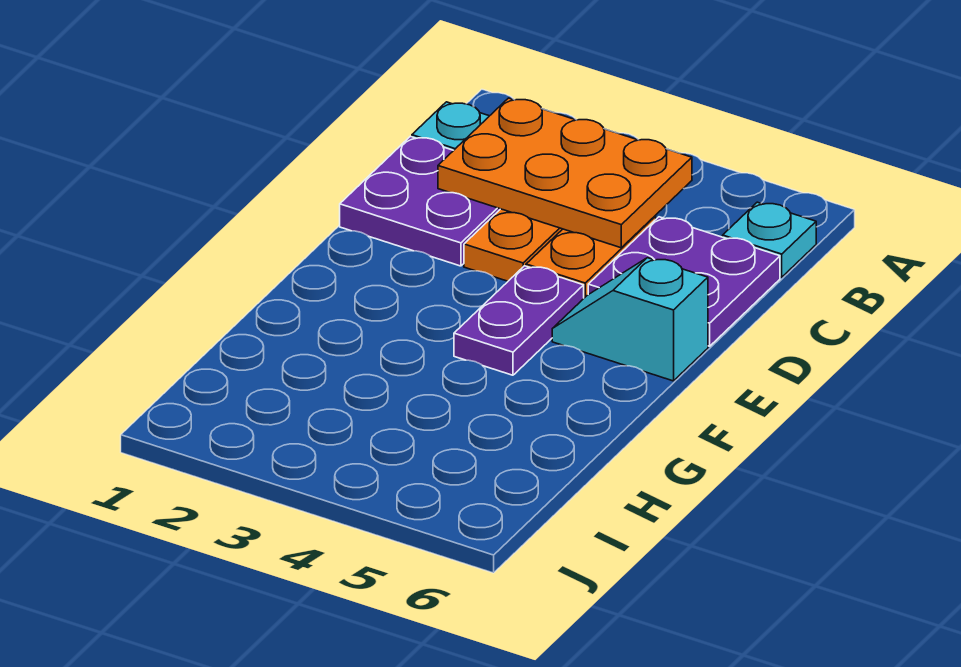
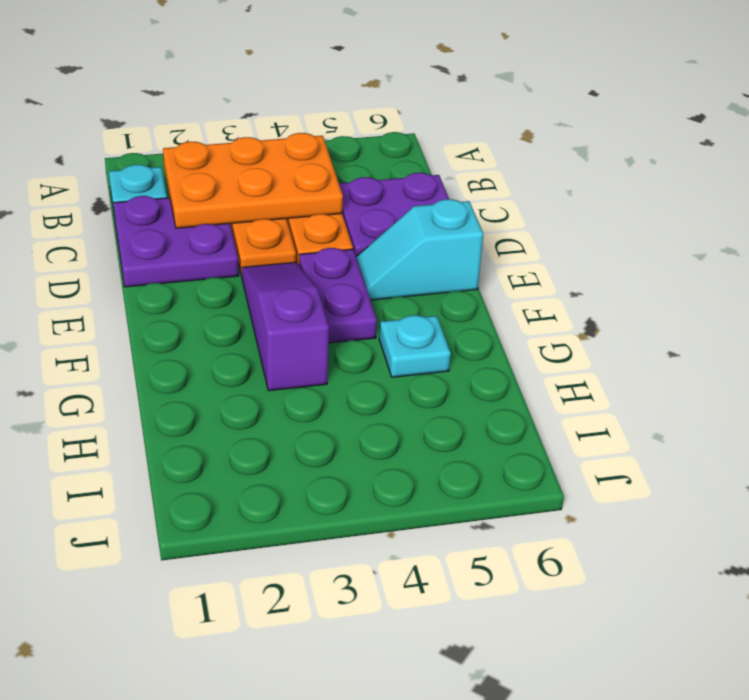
cyan 1x1 plate [723,202,816,277] -> cyan 1x1 plate moved to [379,315,451,377]
none -> purple 1x3 slope [242,262,329,391]

